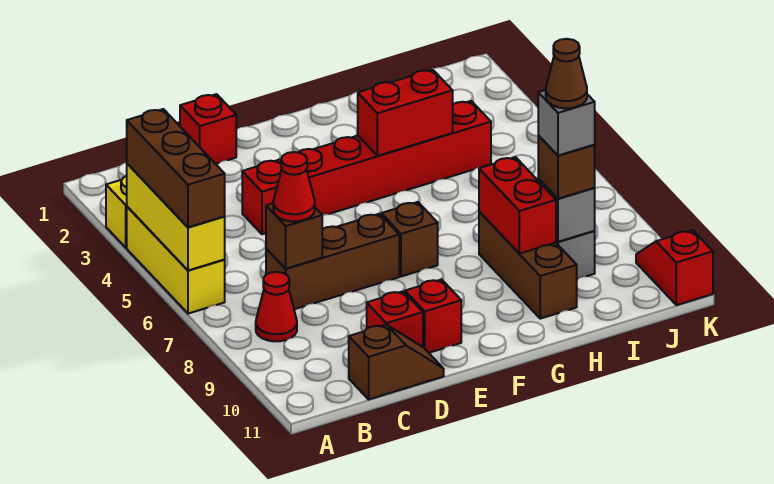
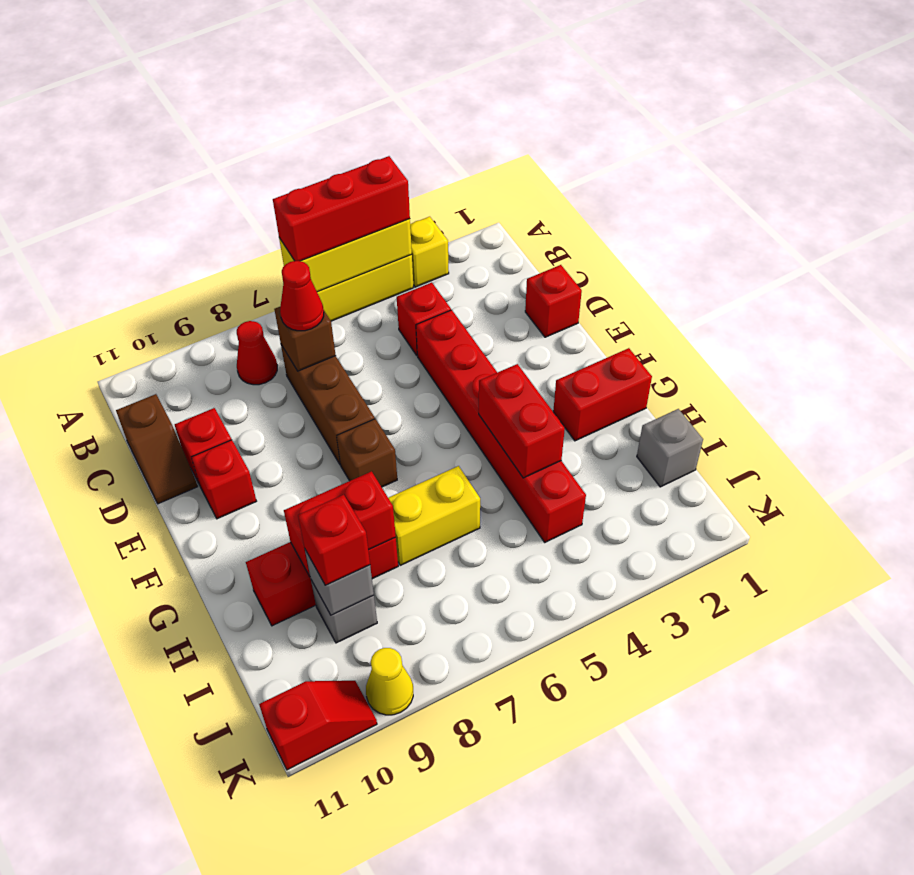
brown 1x3 brick [127,109,225,227] -> red 1x3 brick [273,156,410,261]
none -> red 1x1 brick [397,283,451,356]
none -> red 1x2 brick [553,348,652,441]
none -> yellow 1x2 brick [388,466,480,565]
brown 1x3 brick [479,211,577,319] -> red 1x3 brick [246,538,398,626]
brown 1x1 brick [538,136,595,199] -> red 1x1 brick [298,495,370,585]
grey 1x1 brick [538,90,595,156] -> grey 1x1 brick moved to [637,409,703,487]
brown 1x1 cone [546,39,587,108] -> none
none -> yellow 1x1 cone [366,648,413,715]

